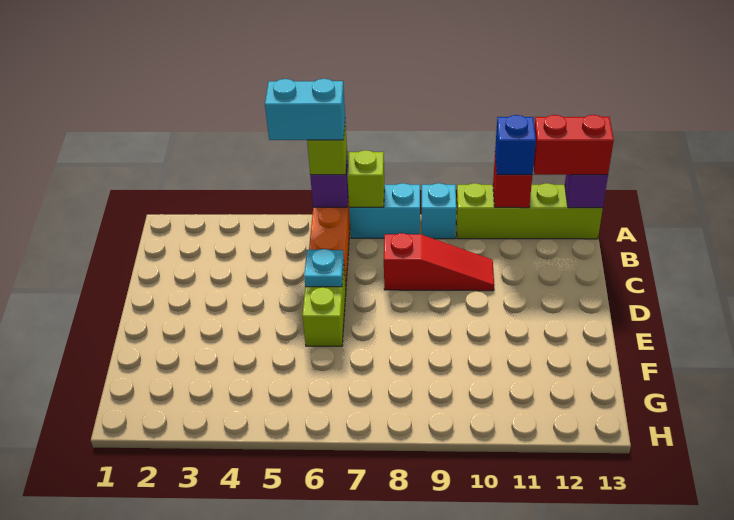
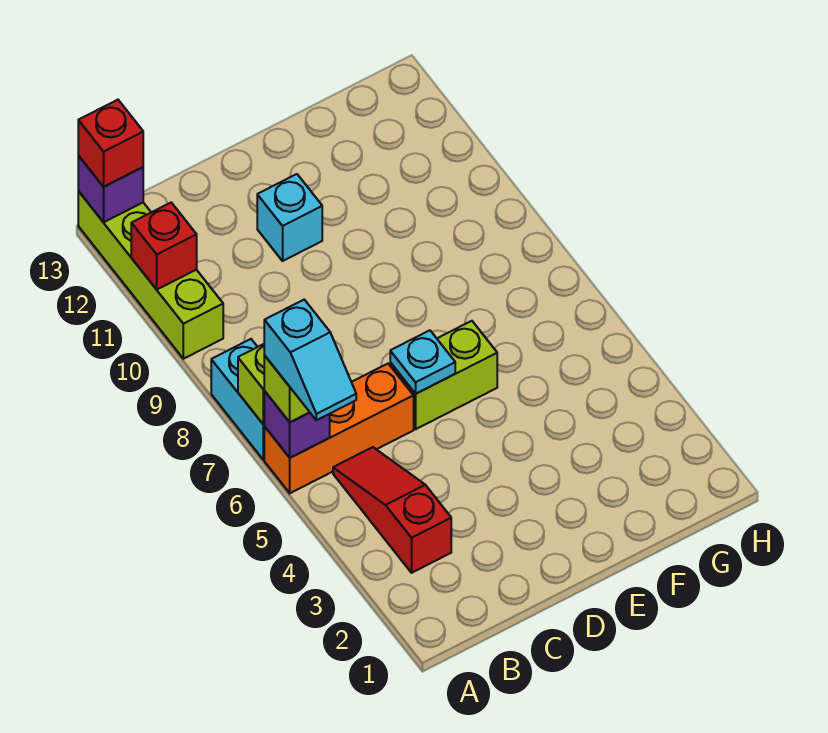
cyan 1x2 brick [265,79,345,140] -> cyan 1x2 slope [264,300,356,420]
cyan 1x1 brick [422,183,456,239] -> cyan 1x1 brick moved to [257,174,322,261]
blue 1x1 brick [495,115,536,175] -> none
red 1x2 brick [533,115,614,175] -> red 1x1 brick [78,100,143,187]
red 1x3 slope [384,233,494,291] -> red 1x3 slope moved to [333,447,451,573]

